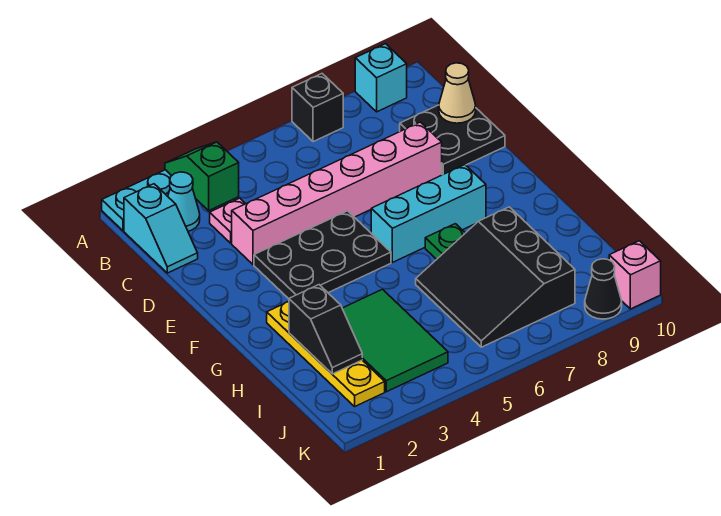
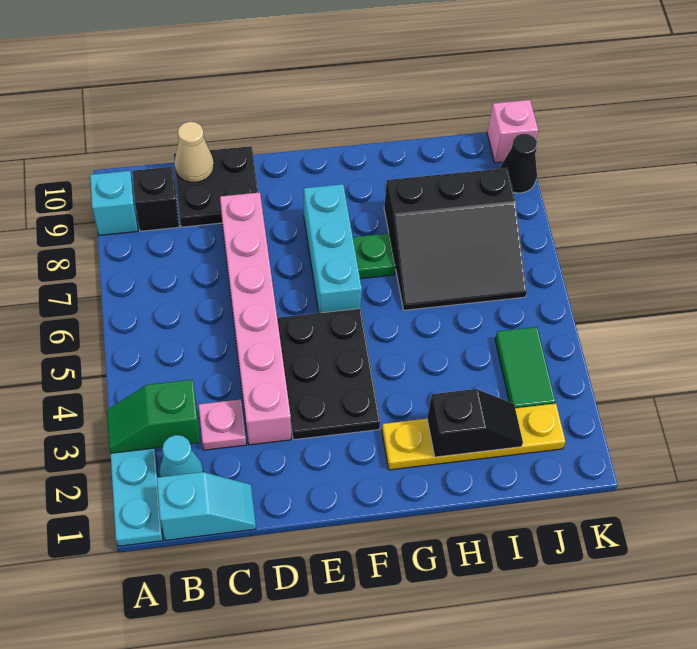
black 1x1 brick [292,74,343,142] -> black 1x1 brick moved to [132,167,179,231]
green 2x3 tile [342,289,448,392] -> green 1x2 tile [495,327,556,408]

